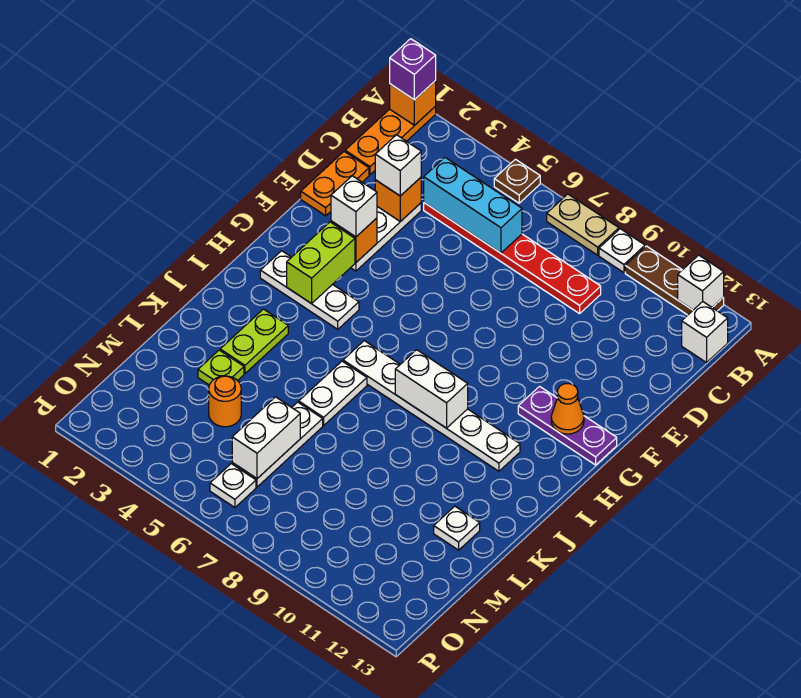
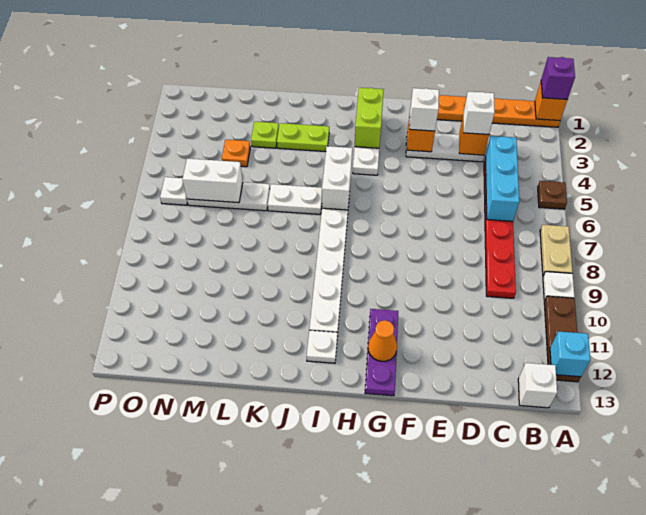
white 1x1 brick [678,255,724,310] -> cyan 1x1 brick [550,331,590,377]
lime 1x2 brick [287,222,355,304] -> lime 1x2 brick turned to [355,88,384,148]
white 1x2 brick [395,350,468,428] -> white 1x2 brick moved to [322,146,352,210]
white 1x1 plate [434,506,480,550] -> white 1x1 plate moved to [307,330,338,363]
orange 1x1 round brick [209,376,241,427] -> orange 1x1 plate [222,140,250,167]

